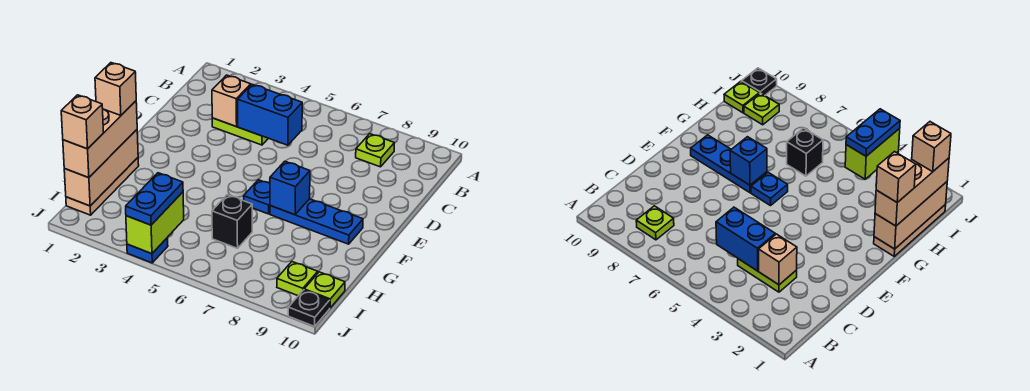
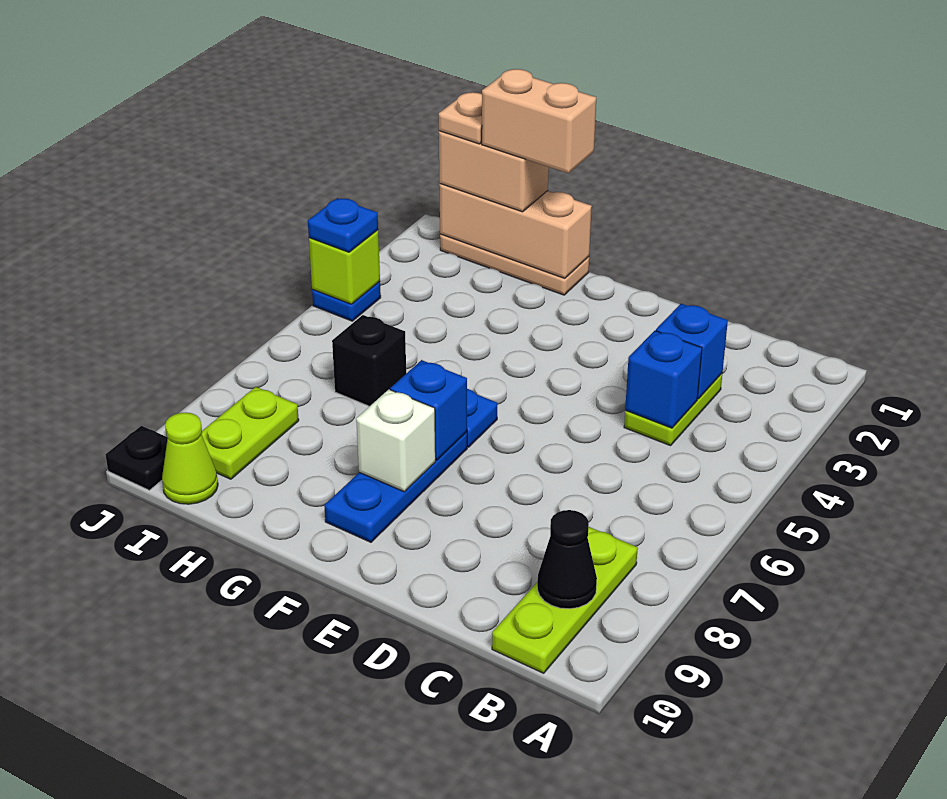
lime 1x1 plate [356,134,394,167] -> lime 1x3 plate [492,527,638,673]
none -> black 1x1 cone [537,510,597,609]
tan 1x1 brick [212,75,251,126] -> blue 1x1 brick [656,304,728,399]
blue 1x2 brick [238,84,302,145] -> blue 1x1 brick [625,331,702,428]
none -> white 1x1 brick [356,390,436,492]
tan 1x3 brick [63,101,137,178] -> tan 1x2 brick [439,131,549,212]
tan 1x1 brick [95,63,136,115] -> tan 1x2 brick [482,69,596,173]
tan 1x1 brick [61,95,104,149] -> tan 1x1 plate [439,92,482,144]
lime 1x2 brick [126,192,184,254] -> lime 1x1 brick [309,230,380,304]
blue 1x2 plate [126,173,183,225] -> blue 1x1 plate [308,198,378,252]
lime 1x1 plate [277,262,318,296] -> lime 1x2 plate [202,387,299,479]
lime 1x1 plate [304,272,345,308] -> lime 1x1 cone [162,412,218,504]

